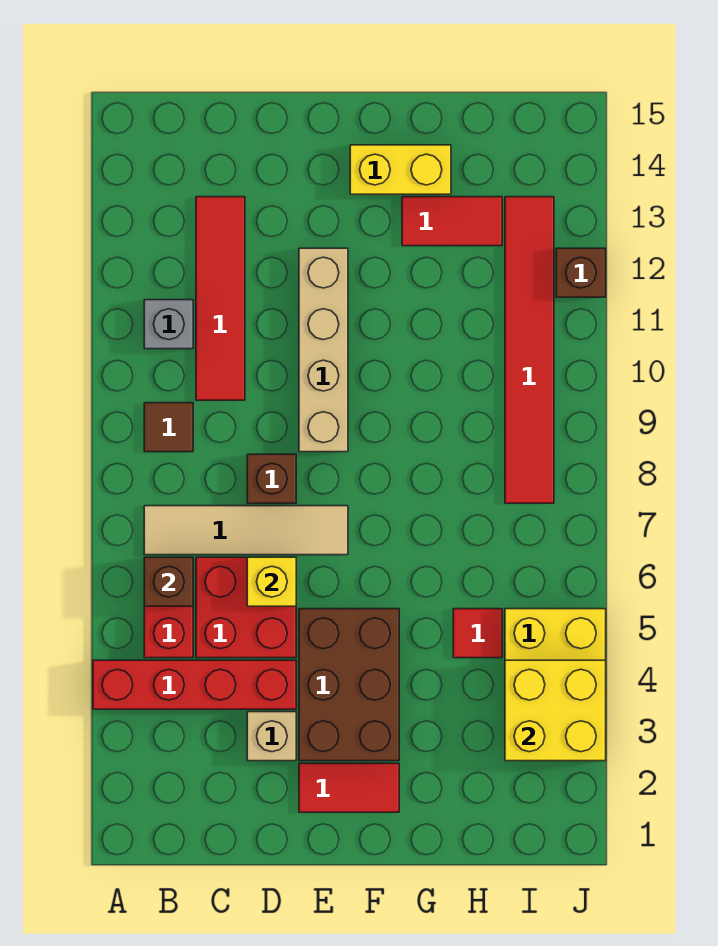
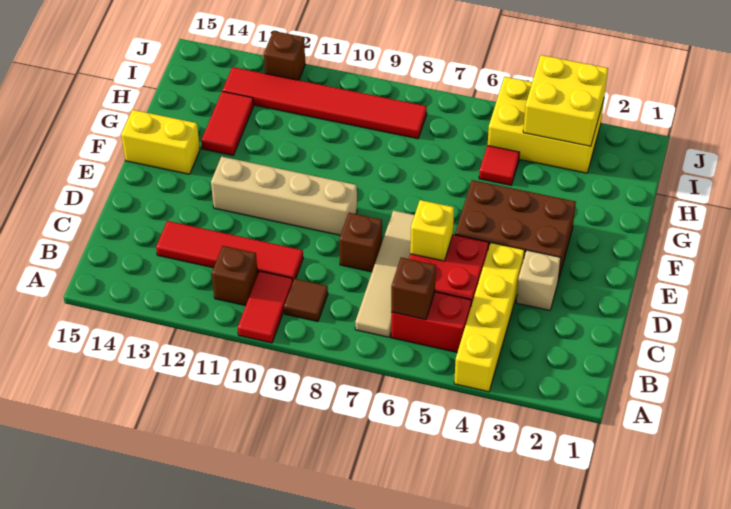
red 1x4 brick [93,660,296,709] -> yellow 1x4 brick [454,243,525,392]
grey 1x1 brick [144,300,193,349] -> brown 1x1 brick [212,246,258,306]
red 1x2 tile [299,763,399,812] -> red 1x2 tile moved to [238,271,293,343]
yellow 1x2 brick [350,145,451,194] -> yellow 1x2 brick turned to [121,110,200,174]

